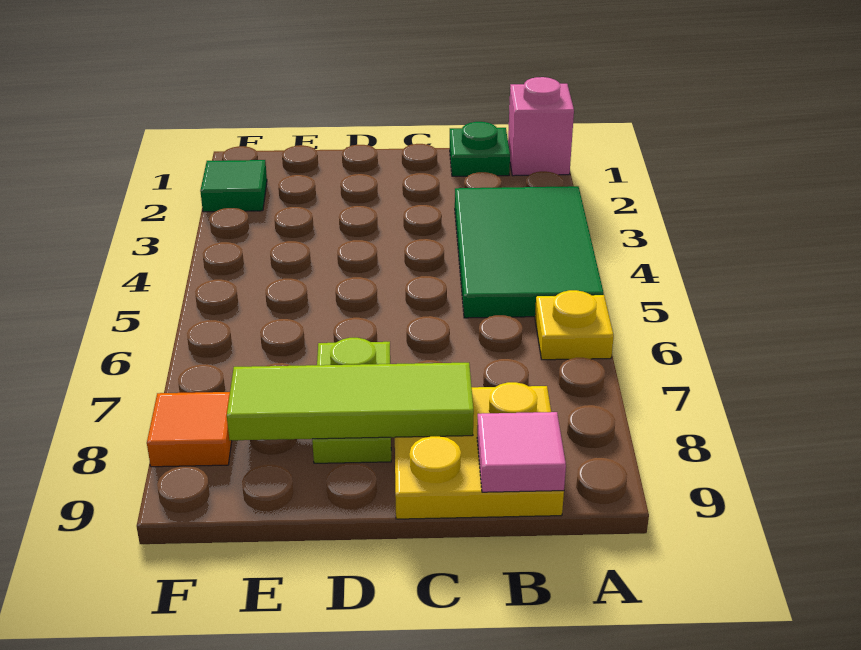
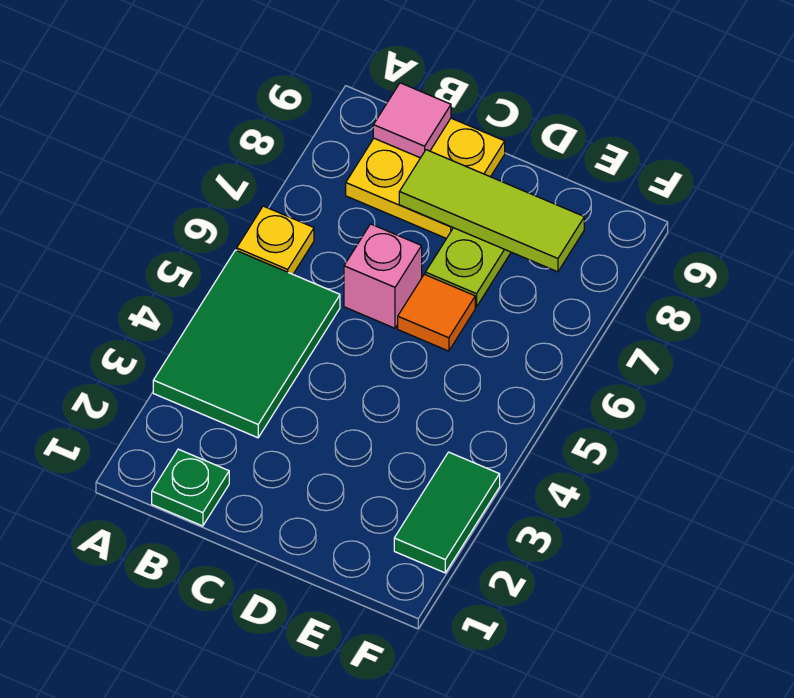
pink 1x1 brick [508,77,574,176] -> pink 1x1 brick moved to [344,224,422,328]
green 1x1 tile [200,160,267,212] -> green 1x2 tile [394,452,500,573]
orange 1x1 tile [147,392,232,467] -> orange 1x1 tile moved to [398,274,475,351]

